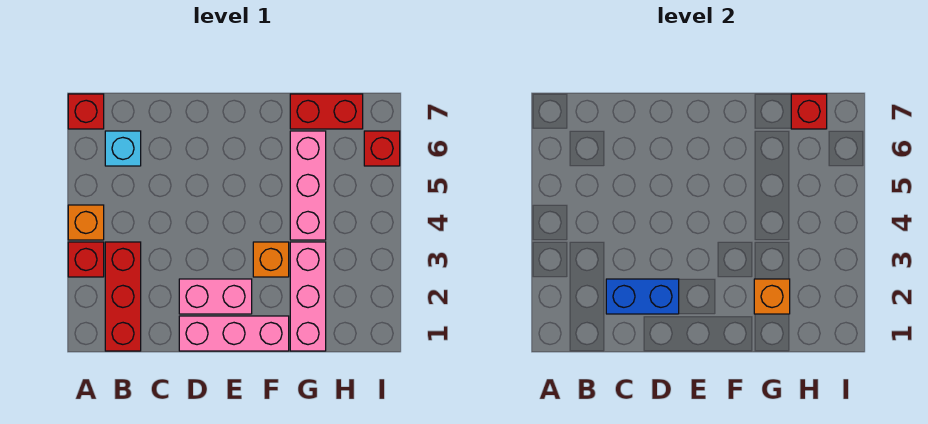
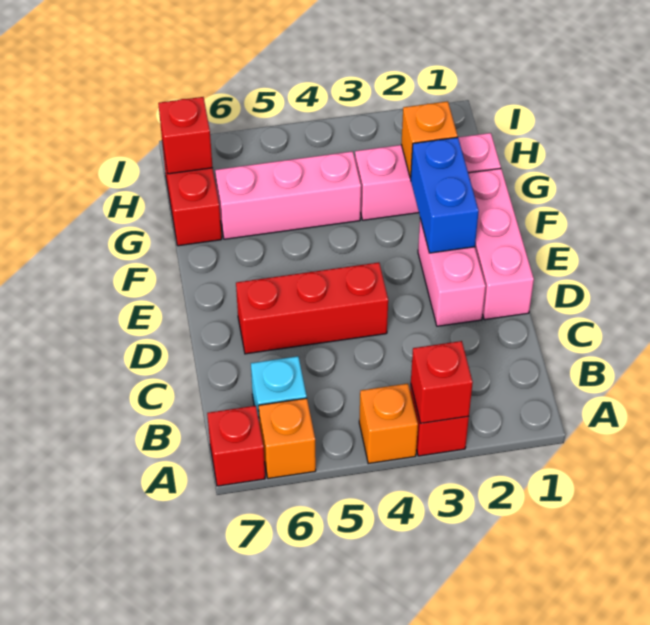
red 1x3 brick [105,242,141,351] -> red 1x3 brick moved to [236,263,388,354]
blue 1x2 brick [606,279,679,314] -> blue 1x2 brick moved to [410,137,479,253]
orange 1x1 brick [253,242,289,277] -> orange 1x1 brick moved to [259,398,316,479]
red 1x1 brick [364,131,400,166] -> red 1x1 brick moved to [411,341,473,423]

